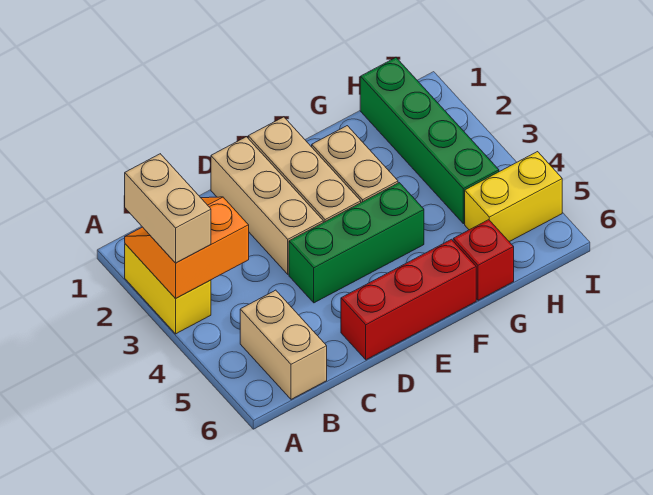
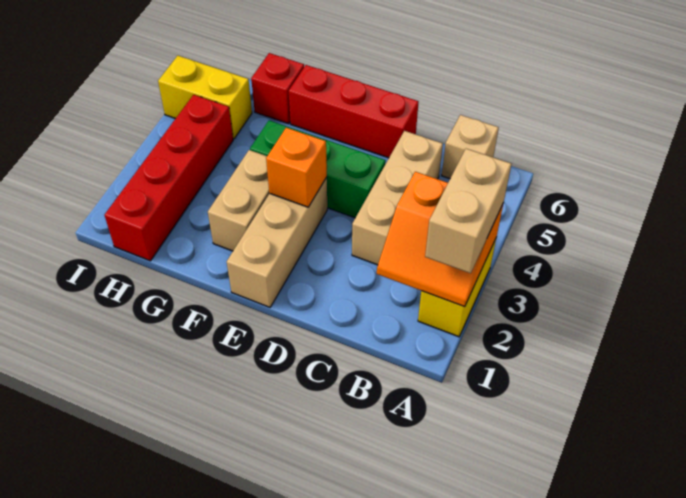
tan 1x2 brick [240,290,327,399] -> tan 1x1 brick [442,115,499,179]
tan 1x3 brick [211,137,323,274] -> tan 1x3 brick moved to [352,131,443,265]
none -> orange 1x1 brick [266,128,327,207]
green 1x4 brick [360,58,499,224] -> red 1x4 brick [105,95,233,261]

